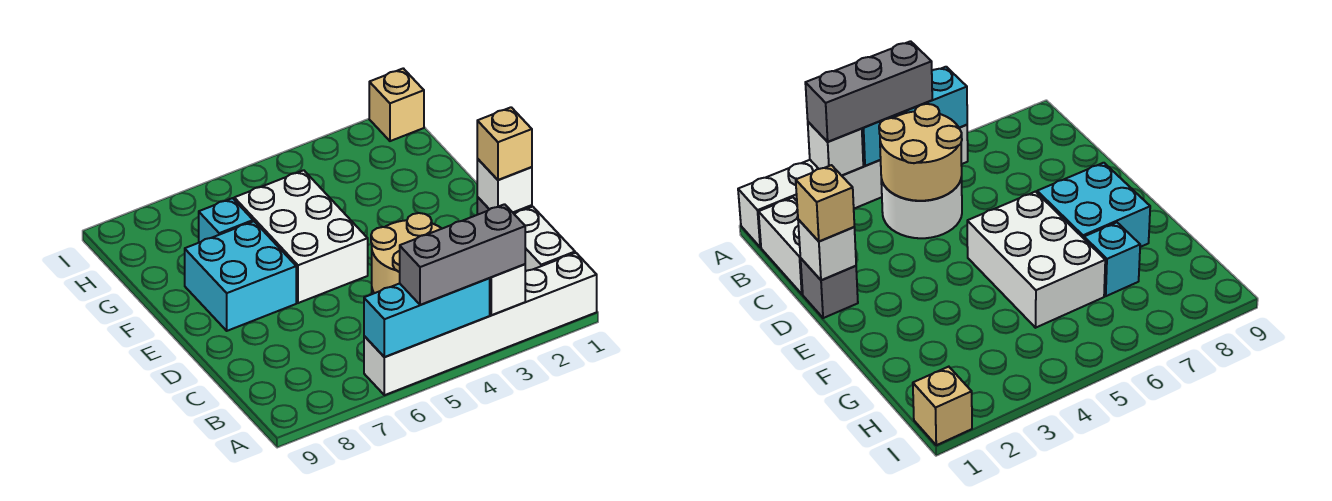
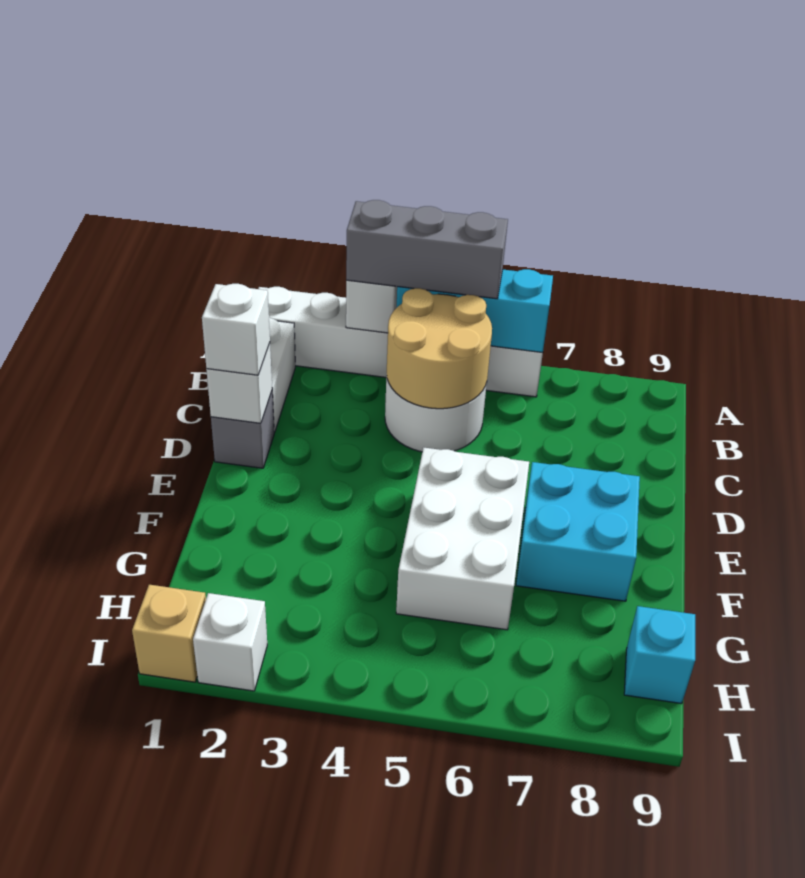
tan 1x1 brick [477,107,532,180] -> white 1x1 brick [202,284,270,375]
cyan 1x1 brick [199,198,253,243] -> cyan 1x1 brick moved to [624,606,695,704]
none -> white 1x1 brick [193,593,267,691]

